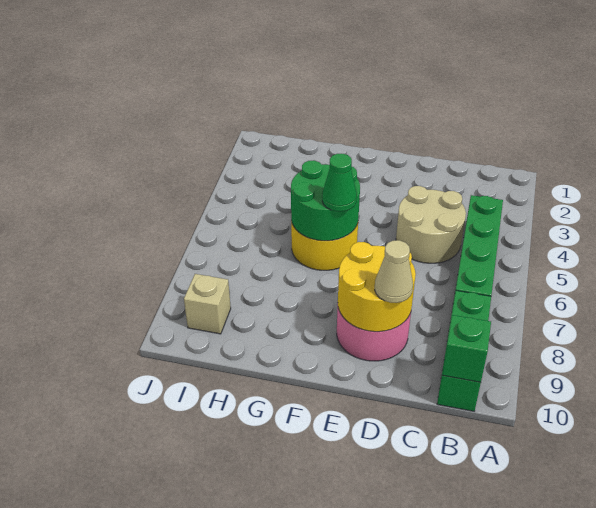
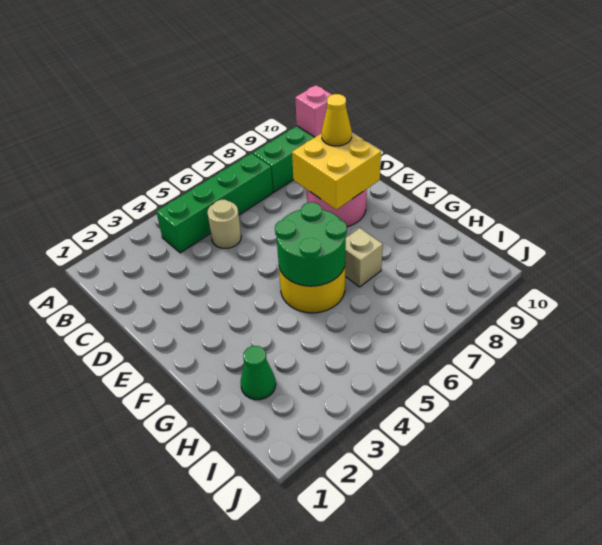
green 1x1 brick [442,315,491,382] -> pink 1x1 brick [295,85,332,137]
tan 2x2 round brick [396,186,466,263] -> tan 1x1 round brick [207,200,241,248]
yellow 2x2 round brick [338,242,416,332] -> yellow 2x2 brick [292,133,381,210]
tan 1x1 cone [375,240,413,303] -> yellow 1x1 cone [322,94,352,146]
green 1x1 cone [322,154,357,211] -> green 1x1 cone moved to [241,346,276,400]
tan 1x1 brick [184,274,231,334] -> tan 1x1 brick moved to [345,228,383,287]

